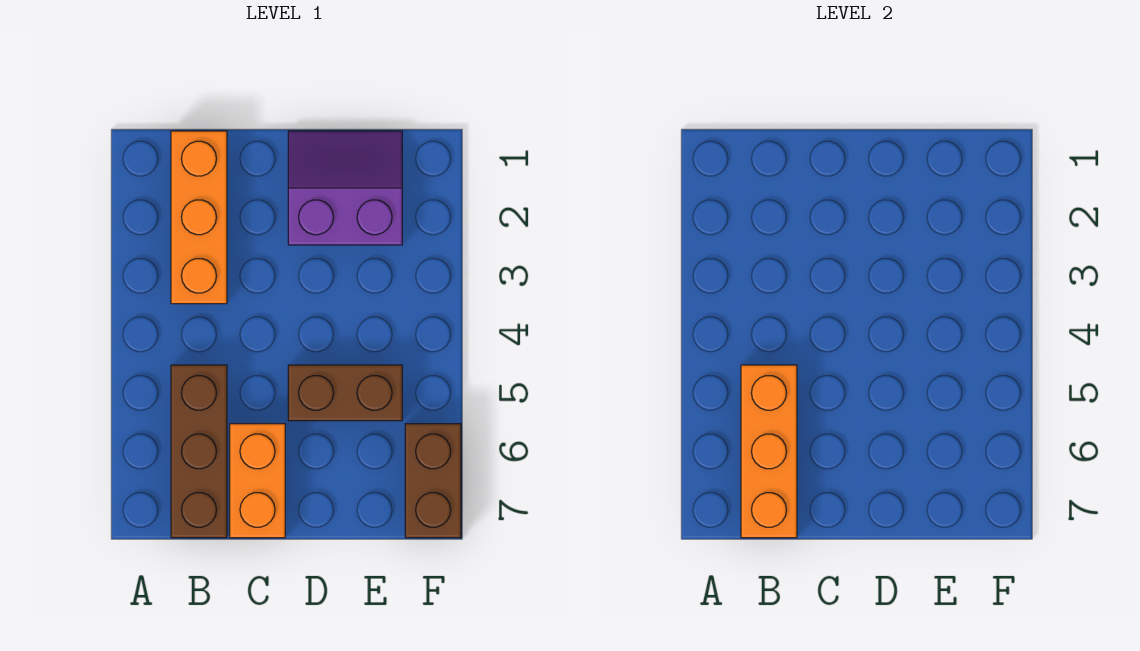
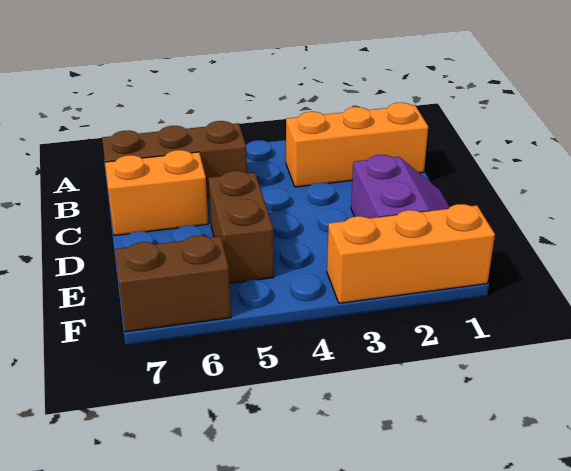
orange 1x3 brick [741,365,797,538] -> orange 1x3 brick moved to [327,204,495,303]

